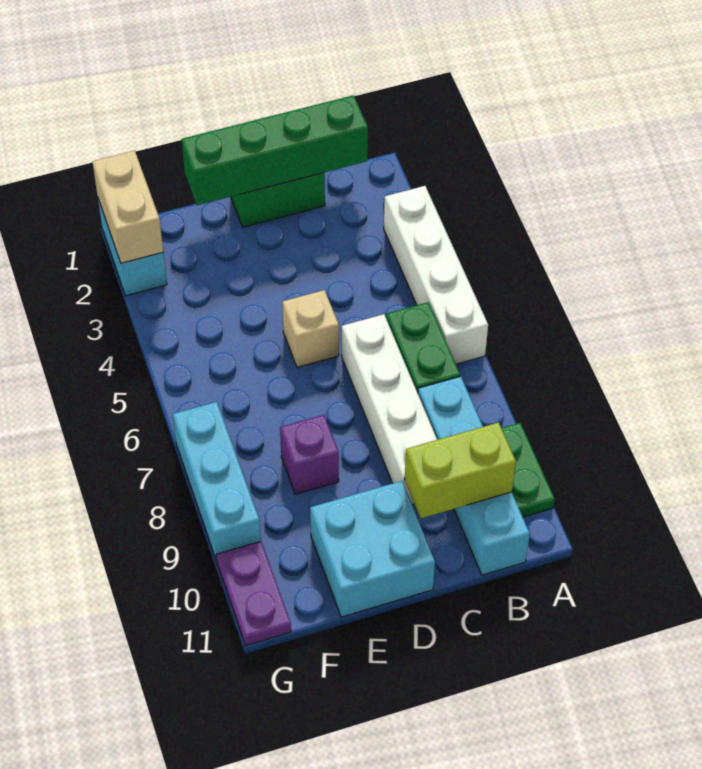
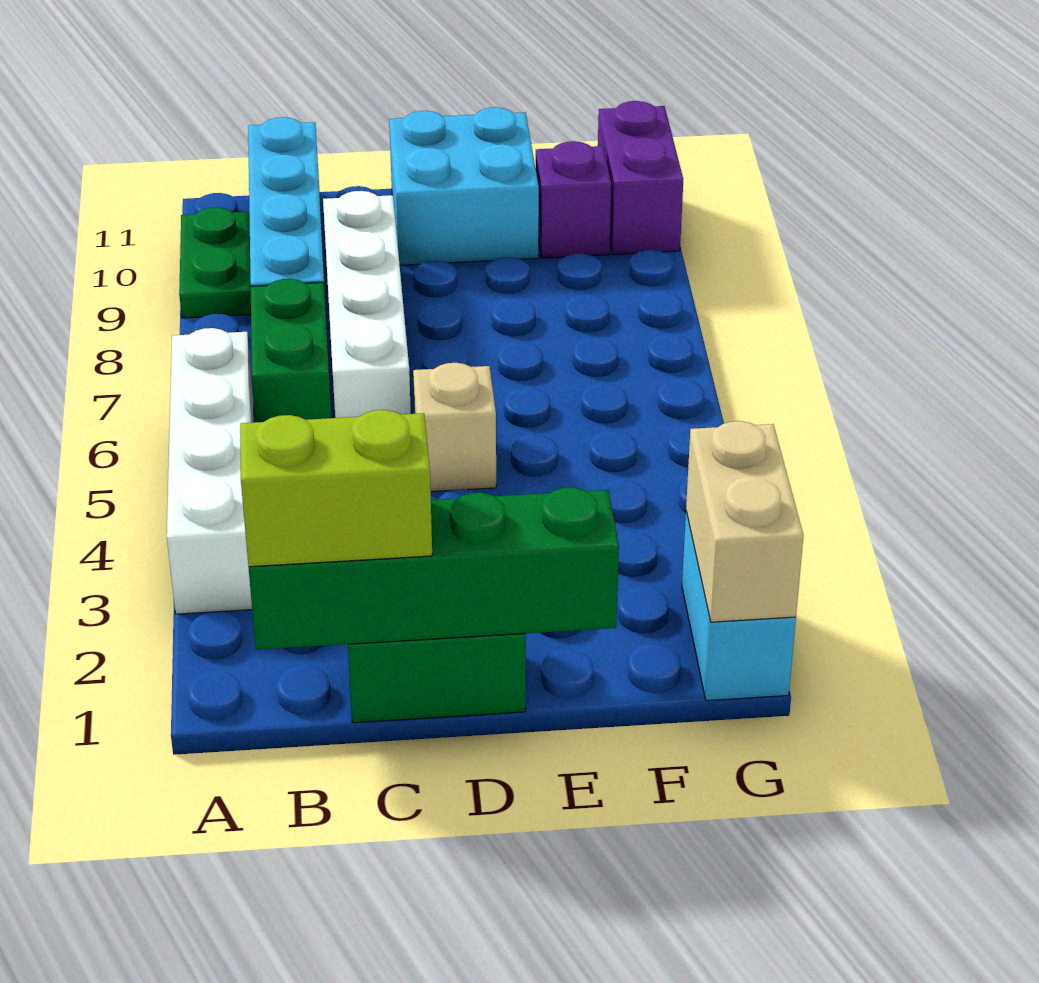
lime 1x2 brick [405,422,516,518] -> lime 1x2 brick moved to [240,410,432,567]
purple 1x1 brick [280,415,339,494] -> purple 1x1 brick moved to [536,141,611,258]
cyan 1x3 brick [173,402,261,561] -> none
purple 1x2 plate [216,541,291,646] -> purple 1x2 brick [598,101,683,254]

